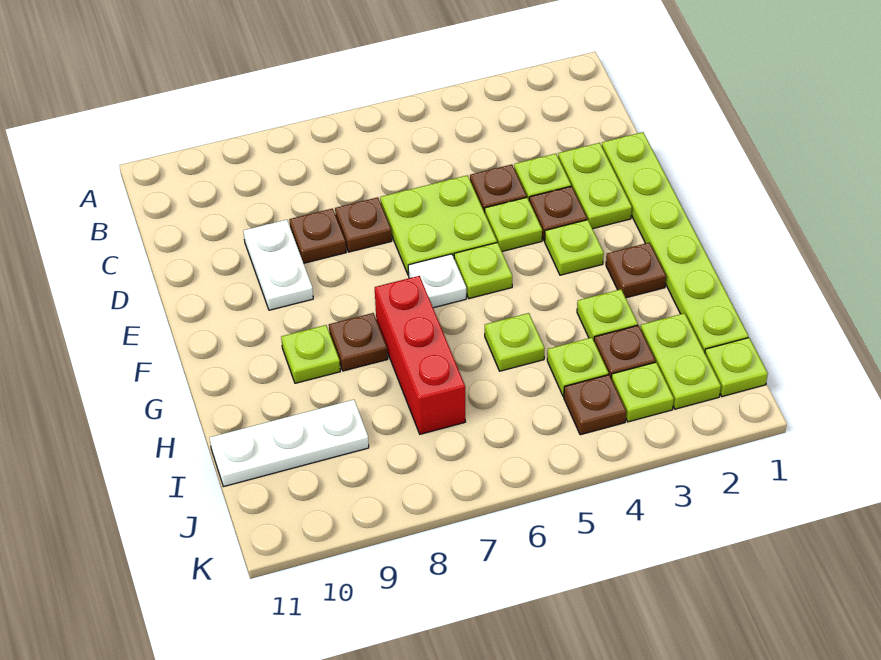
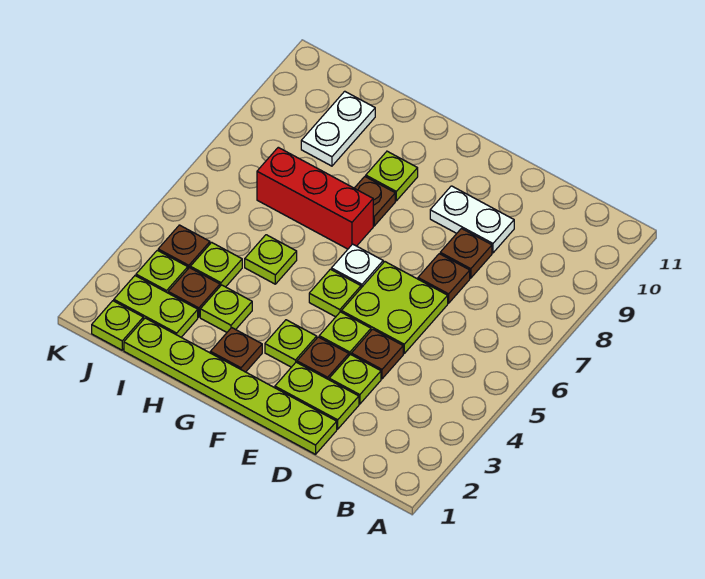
white 1x3 plate [210,400,369,487] -> white 1x2 plate [301,91,375,166]

